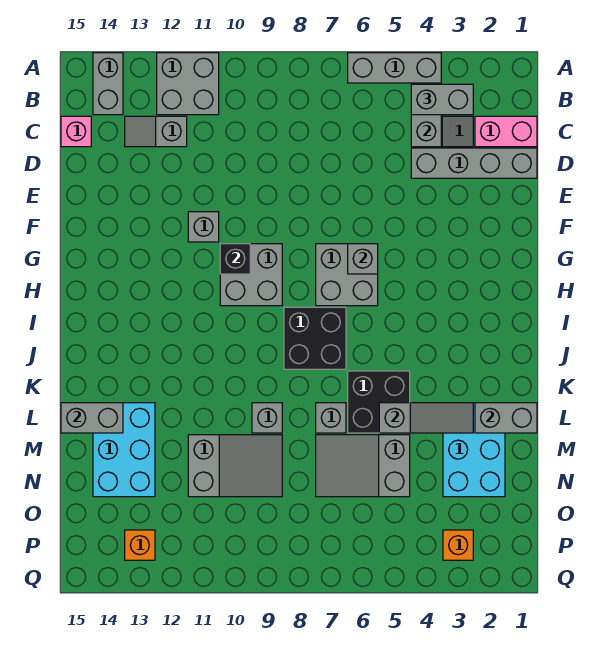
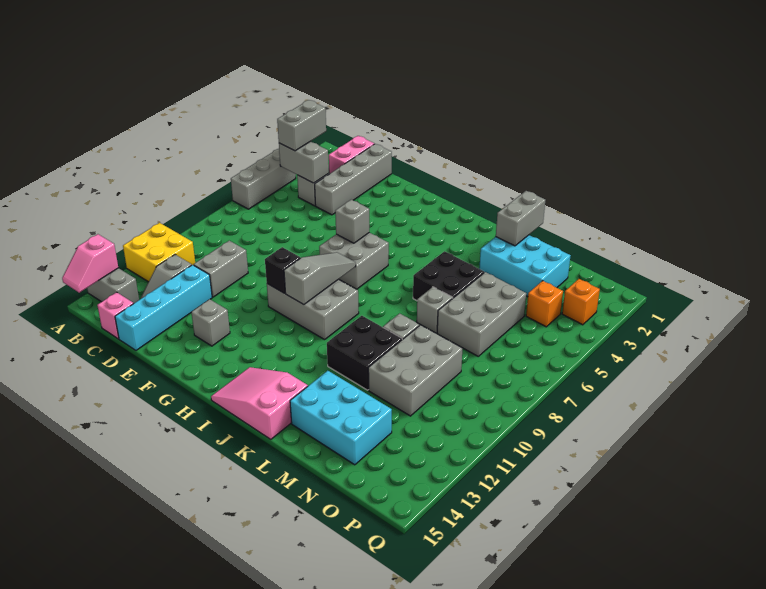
grey 2x2 brick [157,53,219,115] -> yellow 2x2 brick [123,223,195,282]
none -> pink 1x2 slope [62,234,118,293]
none -> cyan 1x4 brick [115,265,212,350]
grey 1x1 brick [188,212,219,242] -> grey 1x1 brick moved to [191,299,230,346]
grey 2x2 brick [220,244,282,306] -> grey 2x3 brick [267,279,359,340]
black 2x2 brick [284,307,346,369] -> black 2x2 brick moved to [327,316,402,390]
none -> pink 2x3 slope [211,367,308,439]
grey 1x3 slope [379,403,473,433] -> grey 1x3 slope moved to [284,252,356,305]
grey 1x2 brick [61,403,123,433] -> grey 1x2 brick moved to [194,241,248,297]
grey 2x3 slope [316,435,410,497] -> grey 2x3 brick [437,272,526,356]
grey 2x3 slope [188,435,282,497] -> grey 2x3 brick [368,325,463,416]
orange 1x1 brick [125,530,155,560] -> orange 1x1 brick moved to [526,281,563,327]

